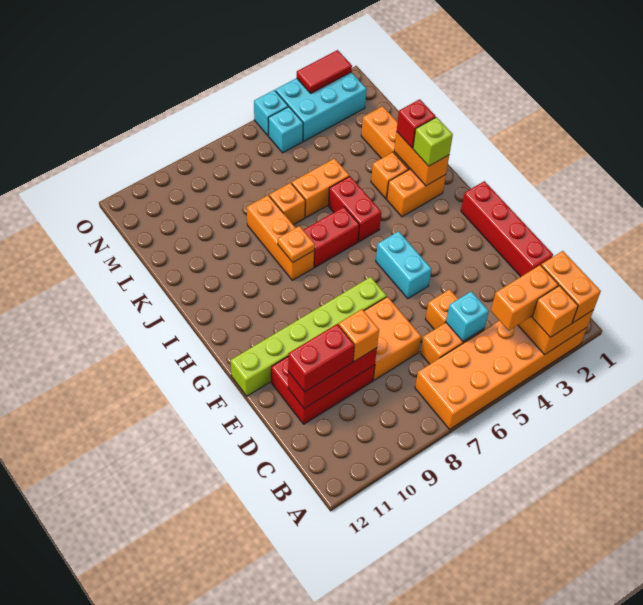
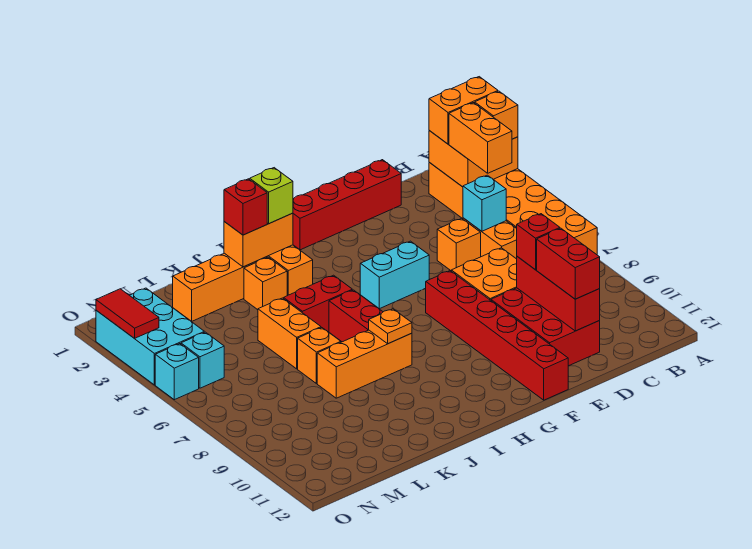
orange 1x1 brick [339,309,379,361] -> red 1x1 brick [517,214,560,270]
lime 1x6 brick [231,277,387,396] -> red 1x6 brick [426,271,568,400]

